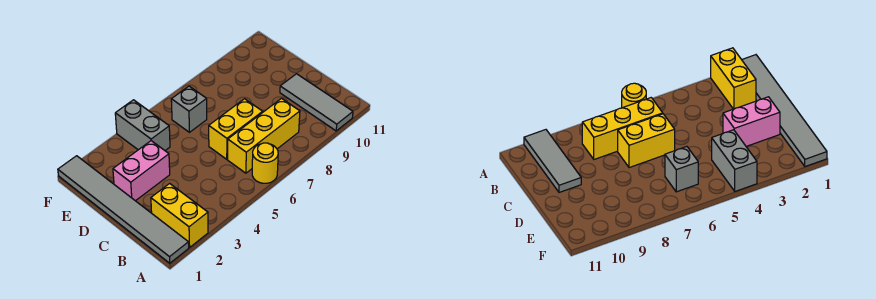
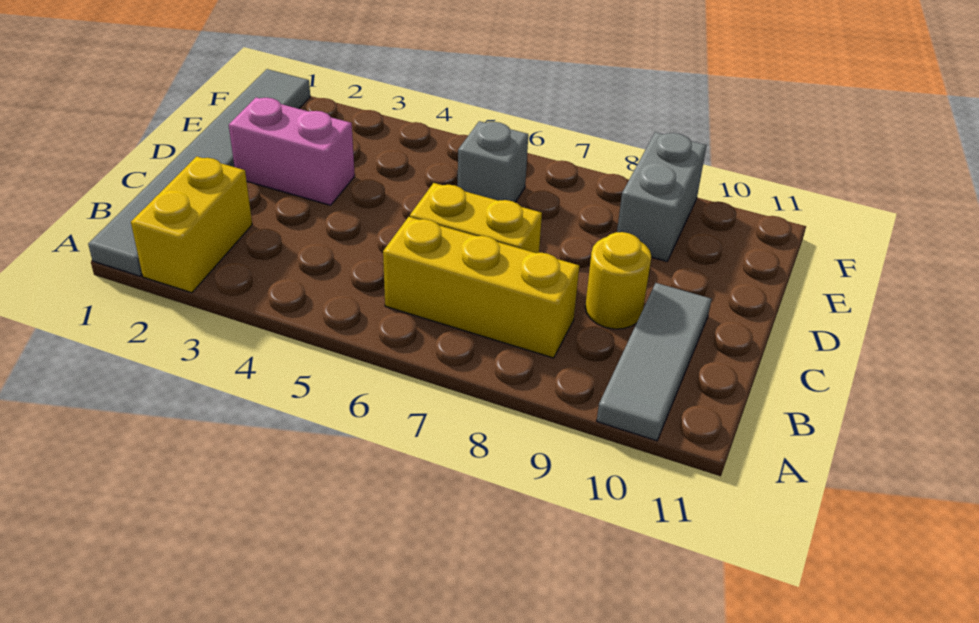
yellow 1x1 round brick [252,143,278,183] -> yellow 1x1 round brick moved to [585,232,651,329]
grey 1x2 brick [115,100,170,150] -> grey 1x2 brick moved to [617,132,707,261]

